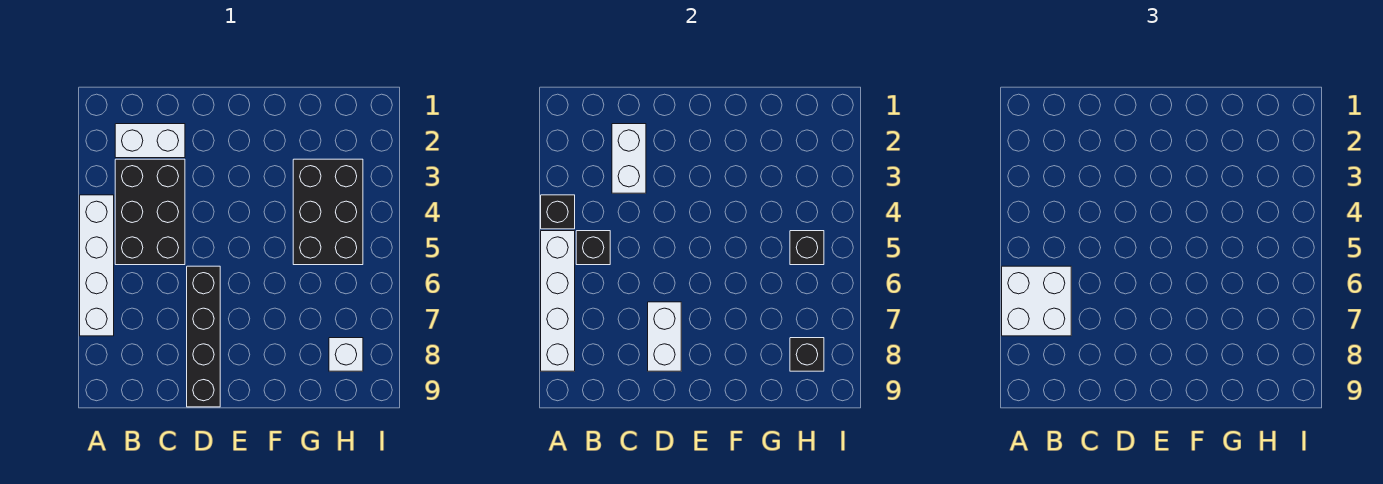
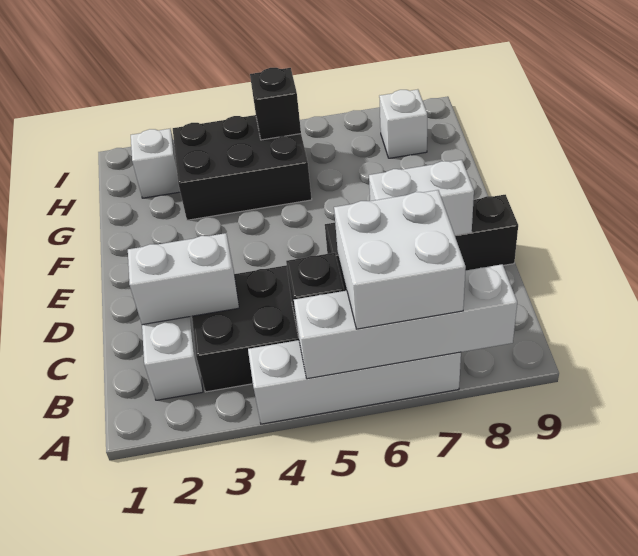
black 1x1 brick [541,195,575,229] -> none
none -> white 1x1 brick [131,129,180,198]
black 1x1 brick [790,338,824,371] -> none

